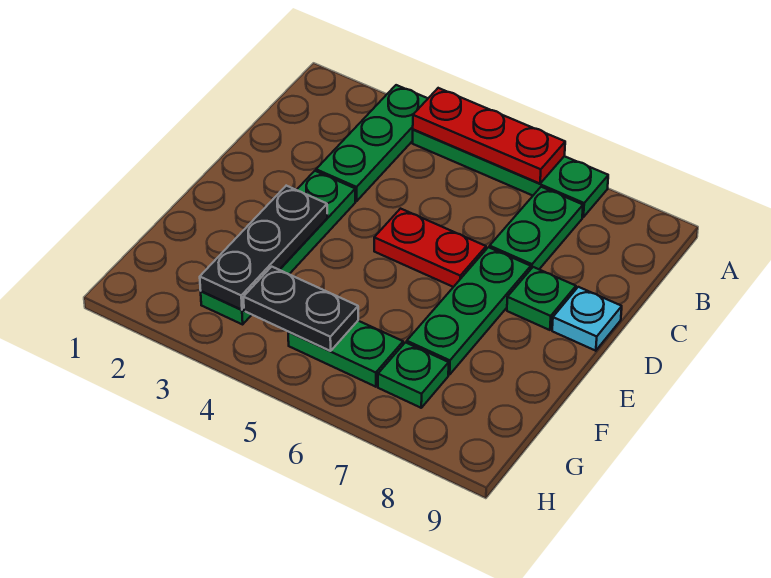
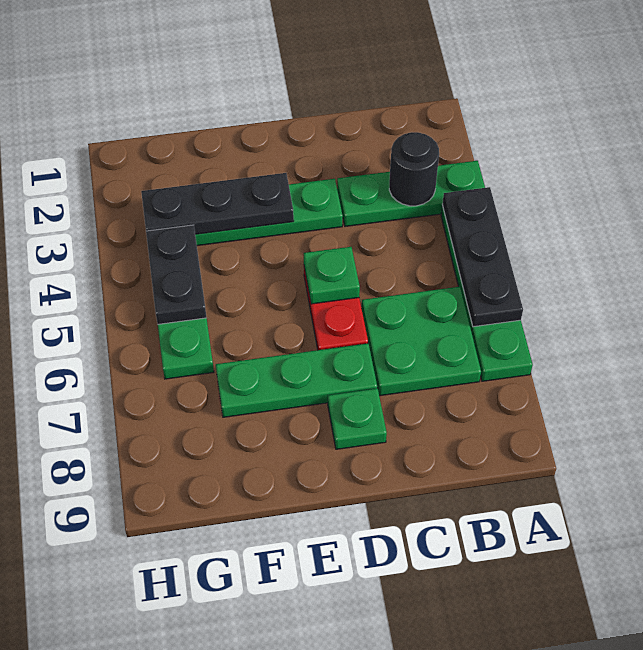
red 1x3 plate [413,88,565,184] -> black 1x3 plate [442,187,523,327]
none -> black 1x1 round brick [389,132,439,206]
green 1x2 plate [490,187,583,269] -> green 2x2 plate [362,287,481,396]
cyan 1x1 plate [552,287,622,351] -> none
green 1x1 plate [378,343,449,408] -> green 1x1 plate moved to [304,247,360,304]

